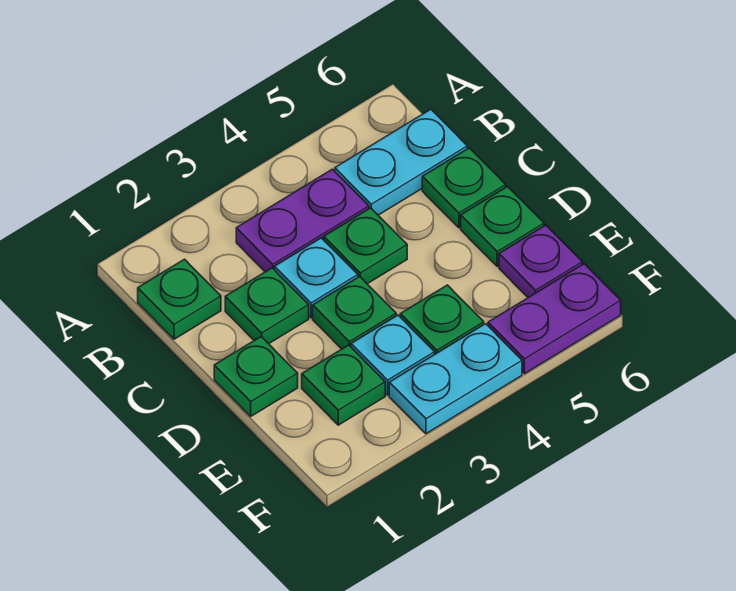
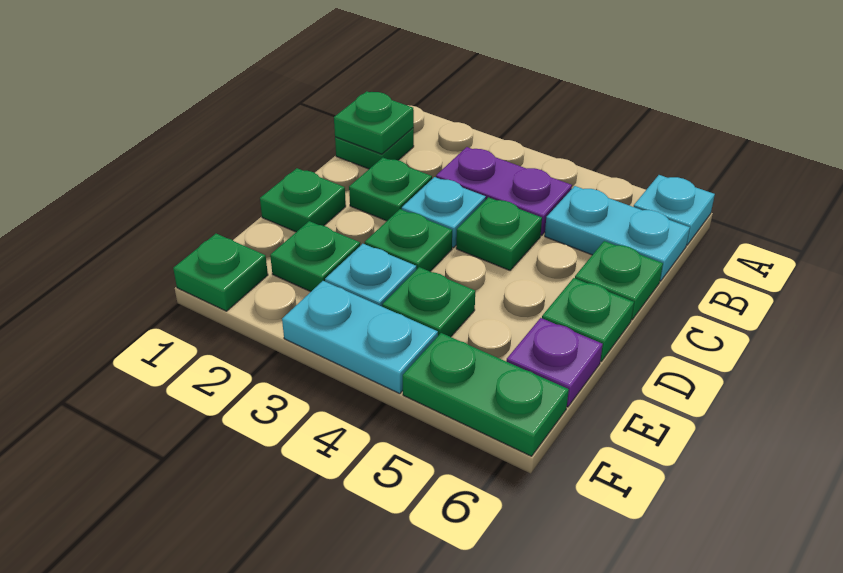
none -> cyan 1x1 plate [634,175,715,245]
none -> green 1x1 plate [334,91,414,154]
none -> green 1x1 plate [173,234,268,311]
purple 1x2 plate [488,264,621,374] -> green 1x2 plate [403,333,569,456]

